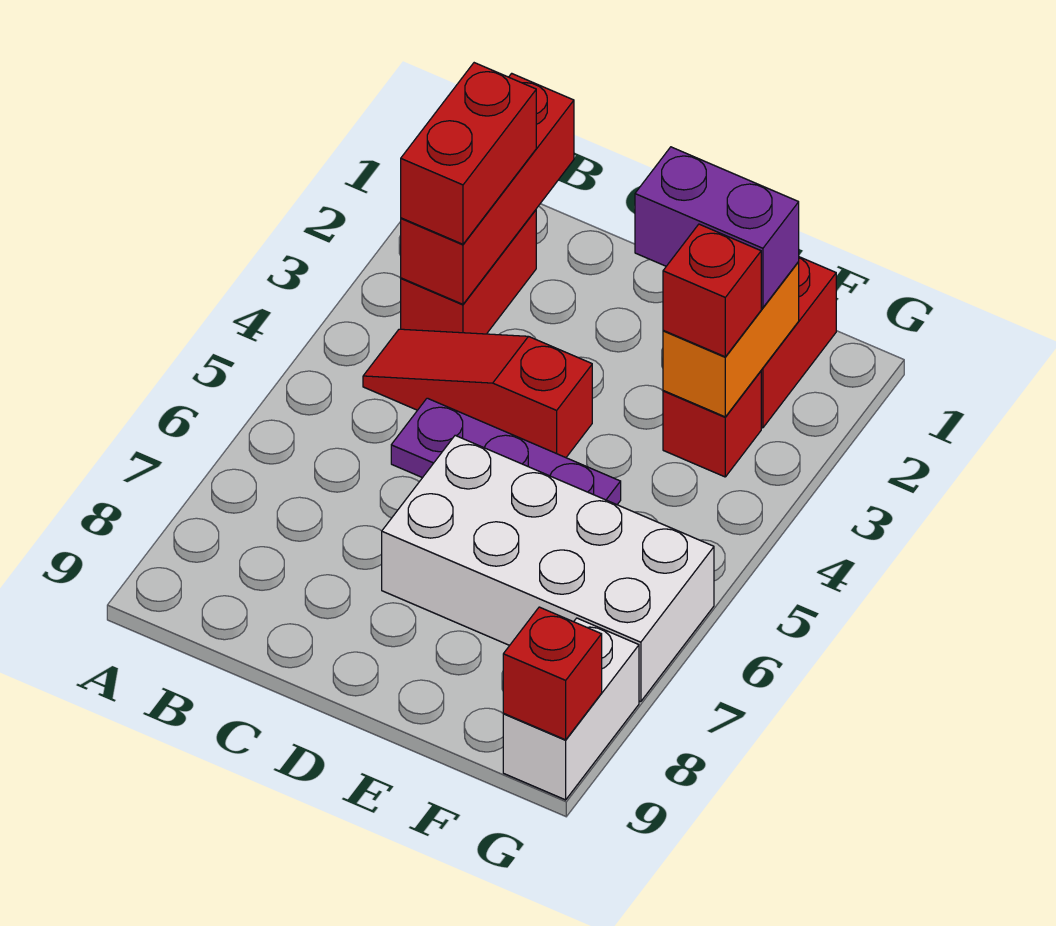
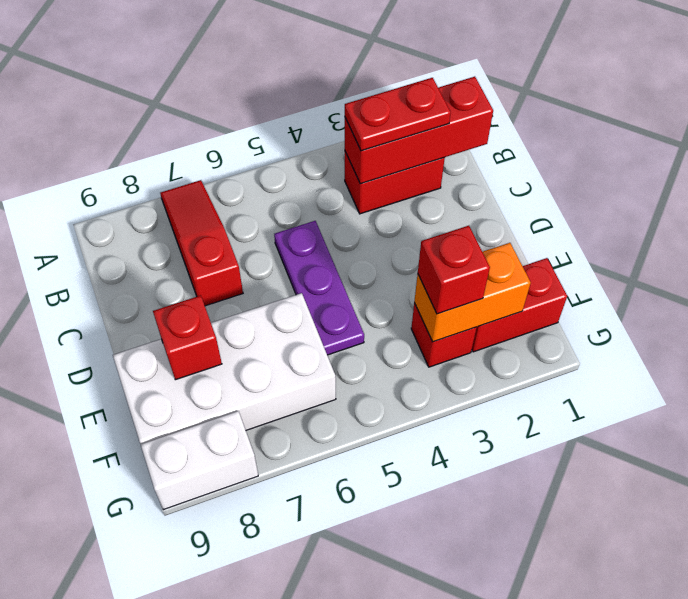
red 1x2 brick [401,63,536,244] -> red 1x2 plate [345,78,451,151]
red 1x3 slope [363,329,592,458] -> red 1x3 slope moved to [160,180,243,306]
white 2x4 brick [382,436,714,702] -> white 2x4 brick turned to [113,293,336,444]
purple 1x2 brick [635,147,799,308] -> none
red 1x1 brick [503,607,602,740] -> red 1x1 brick moved to [153,296,222,380]

